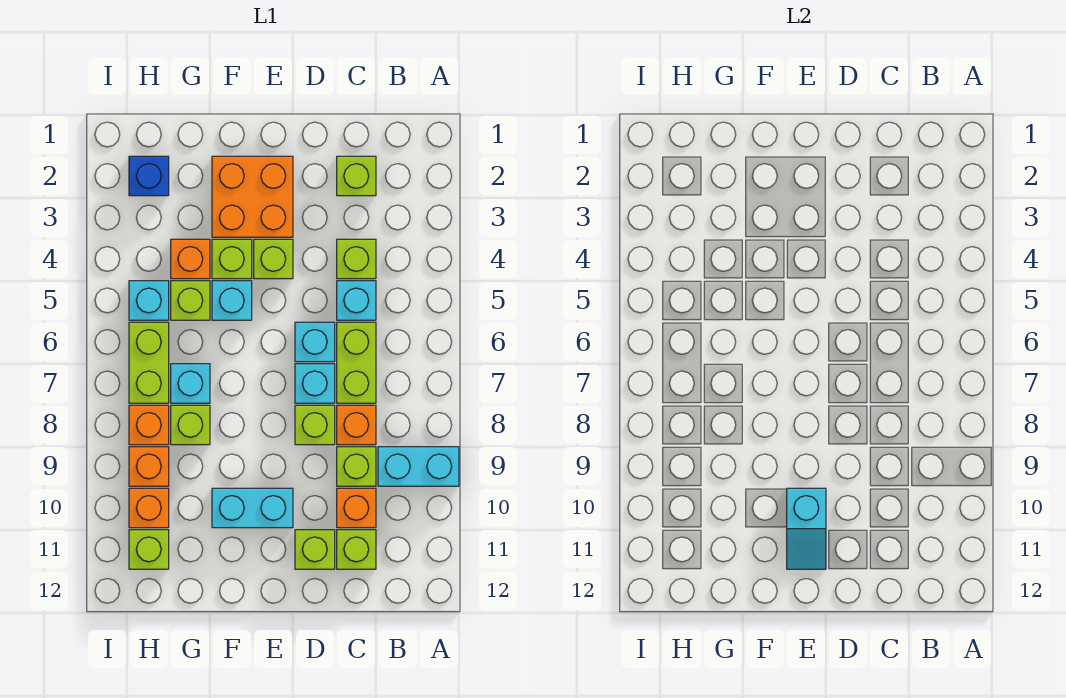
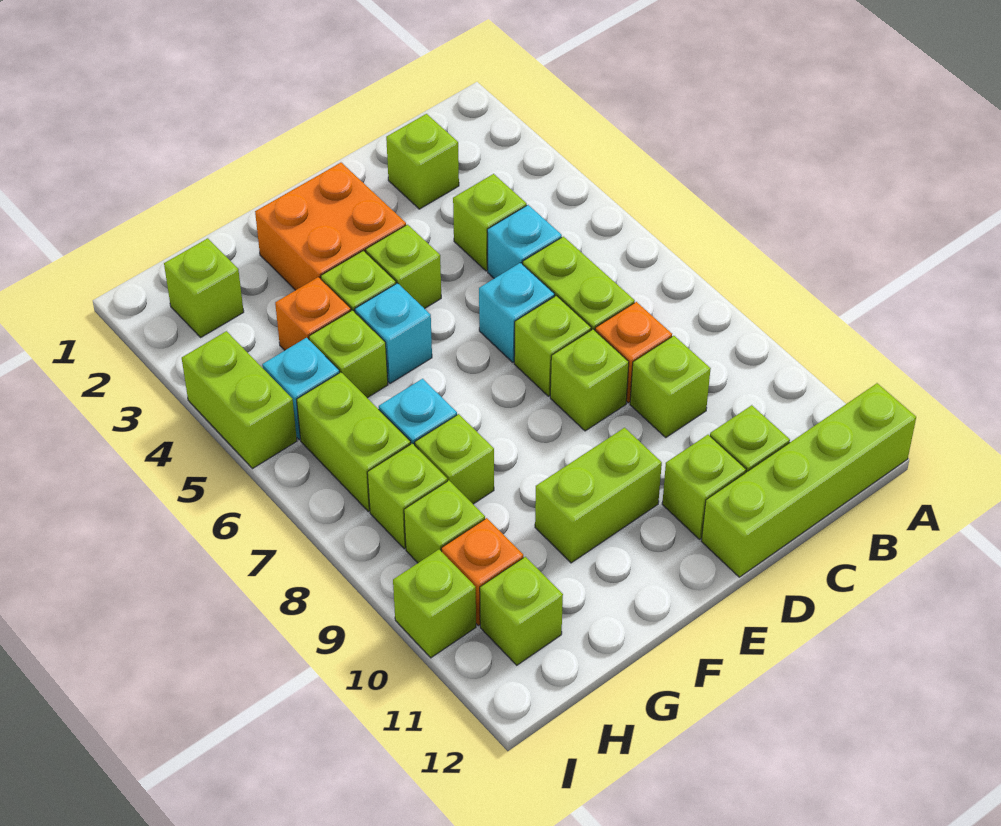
cyan 1x2 brick [378,447,459,486] -> none
none -> lime 1x4 brick [701,383,916,577]
orange 1x1 brick [337,488,376,528] -> none
cyan 1x1 brick [295,364,335,403] -> lime 1x1 brick [514,296,591,396]
cyan 1x2 brick [212,488,293,528] -> lime 1x2 brick [535,428,662,563]
cyan 1x2 slope [787,488,826,569] -> none
blue 1x1 brick [129,156,169,196] -> lime 1x1 brick [164,238,244,337]
orange 1x1 brick [129,405,169,445] -> lime 1x1 brick [367,443,447,549]
orange 1x1 brick [129,447,169,486] -> lime 1x1 brick [404,481,485,563]
none -> lime 1x2 brick [182,331,297,469]
none -> lime 1x1 brick [393,550,476,658]

